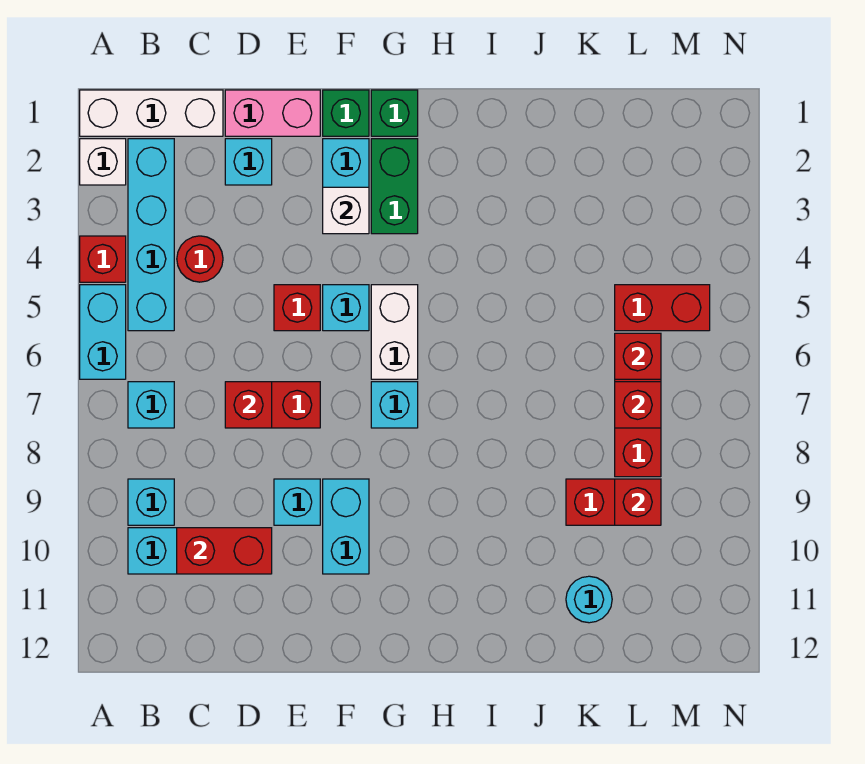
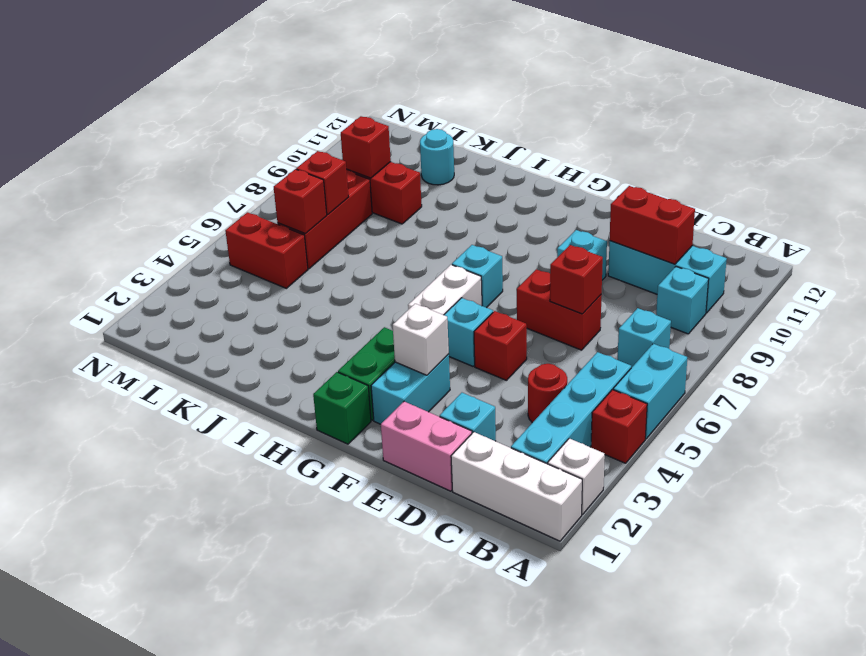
green 1x1 brick [323,90,369,136] -> none
cyan 1x2 brick [323,479,369,574] -> none

